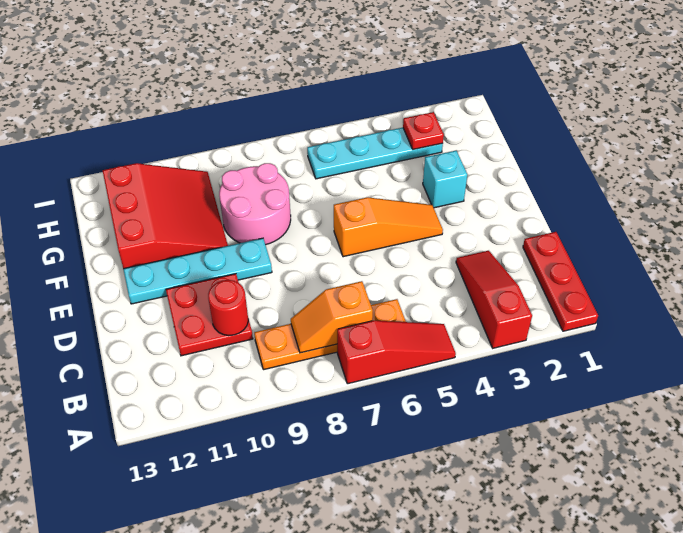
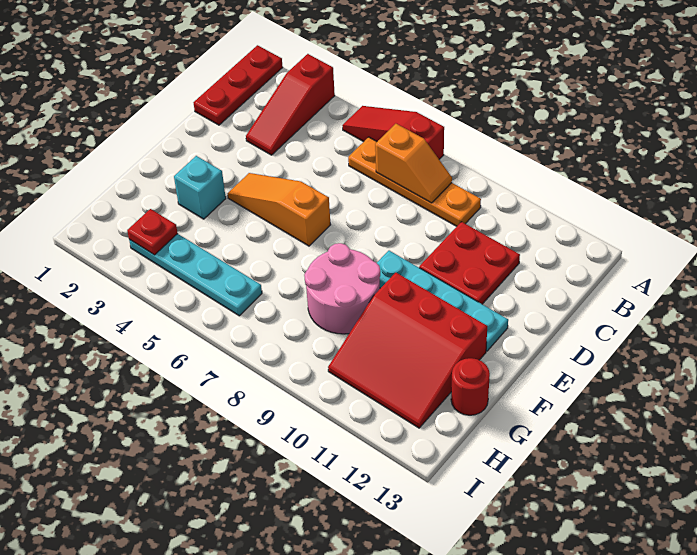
red 1x1 round brick [208,280,248,336] -> red 1x1 round brick moved to [451,358,490,415]
red 3x3 slope [103,163,228,269] -> red 3x3 slope turned to [328,273,487,428]

